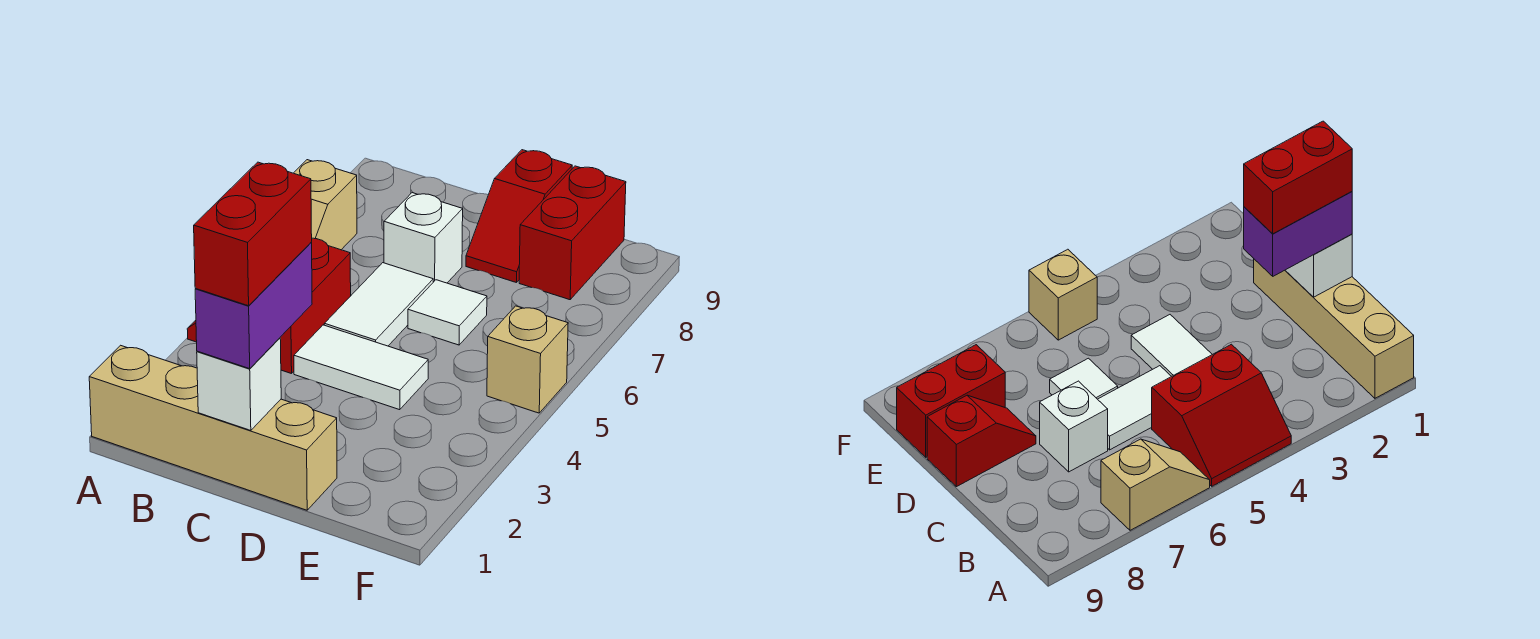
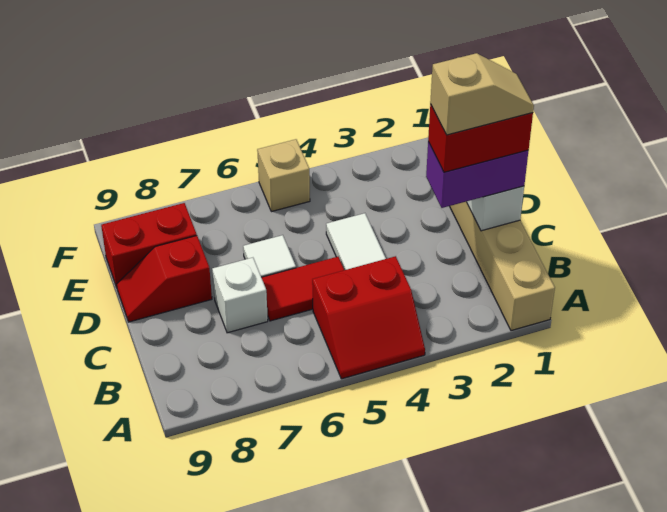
tan 1x2 slope [294,160,357,250] -> tan 1x2 slope moved to [430,53,534,135]
white 1x2 tile [324,263,433,346] -> red 1x2 tile [261,257,344,321]
red 1x2 slope [466,150,572,283] -> red 1x2 slope turned to [117,236,212,322]

